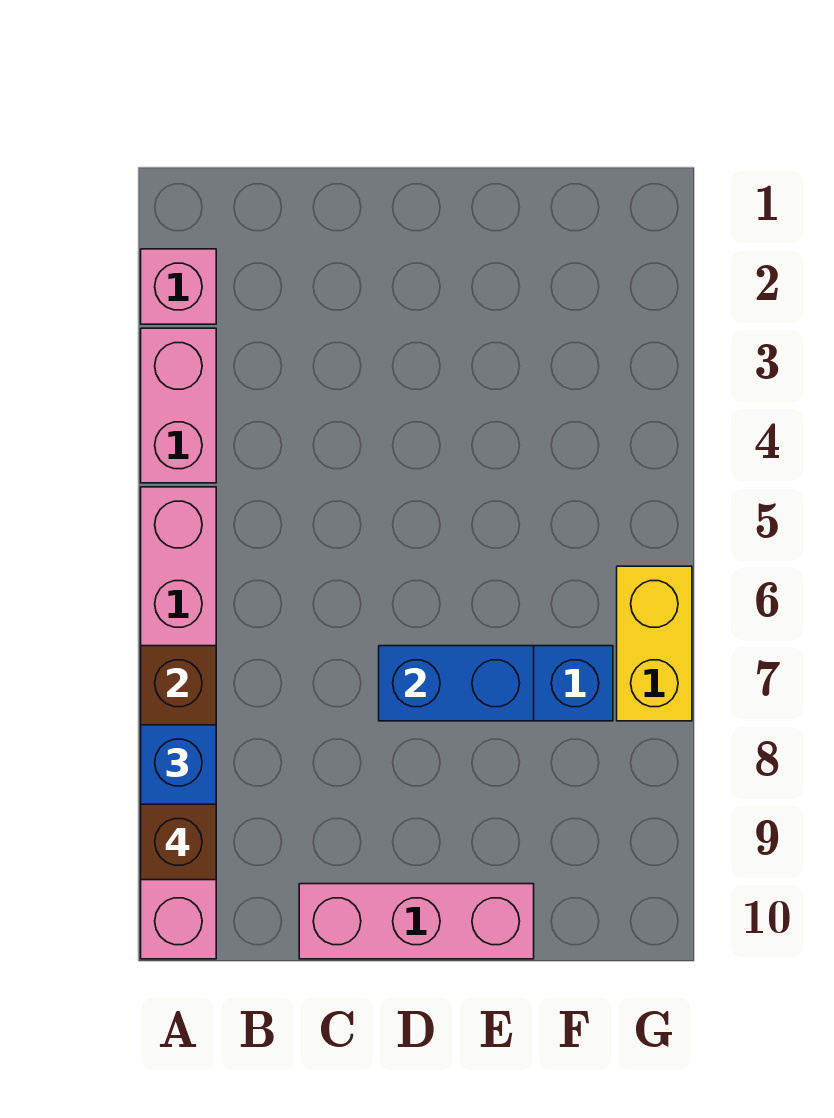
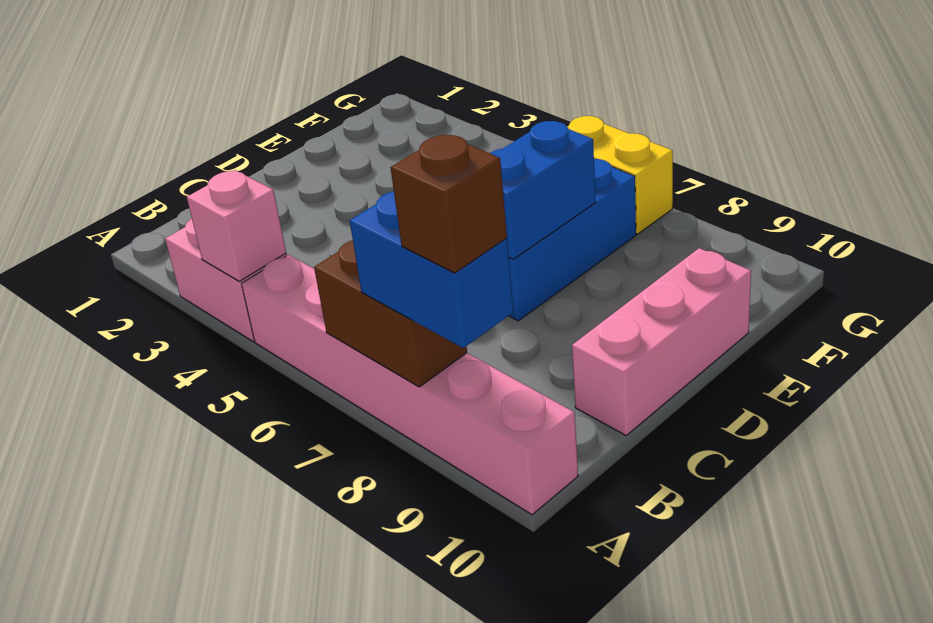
pink 1x1 brick [141,249,216,324] -> pink 1x1 brick moved to [187,170,286,281]

